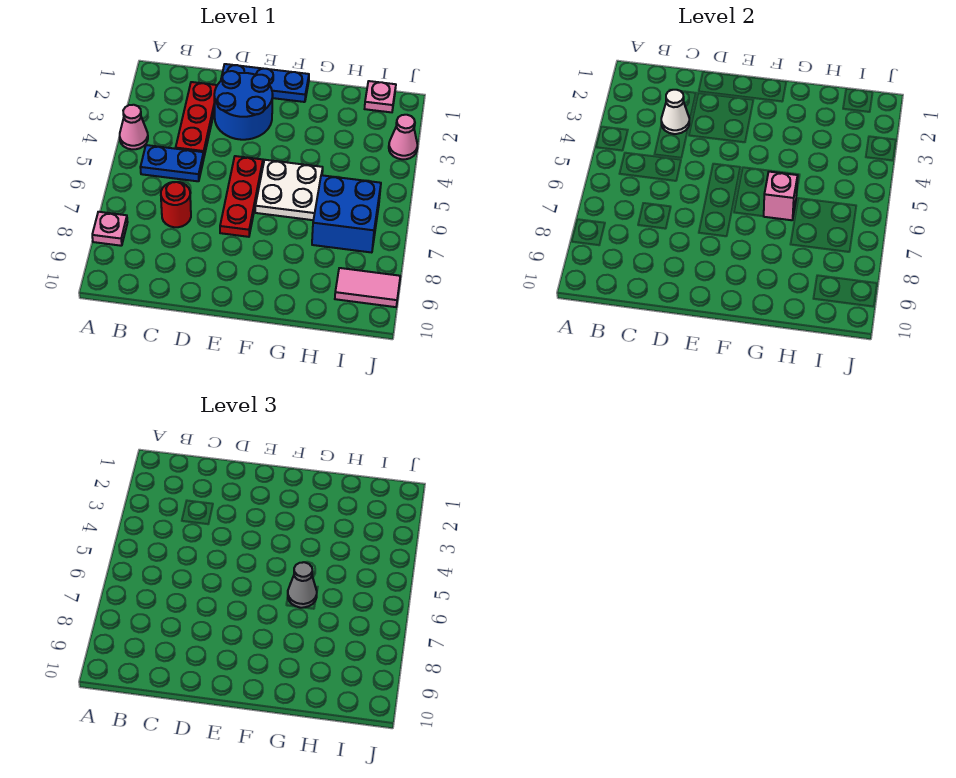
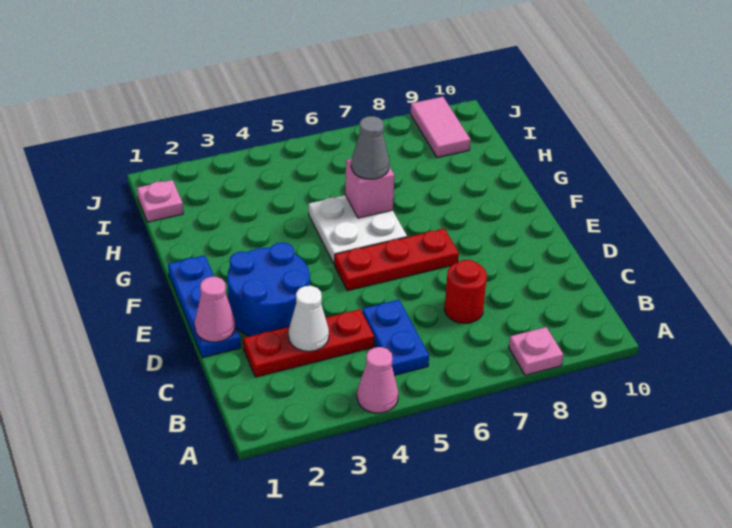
blue 2x2 brick [312,175,381,253] -> none
pink 1x1 cone [389,115,417,159] -> pink 1x1 cone moved to [195,277,235,342]

